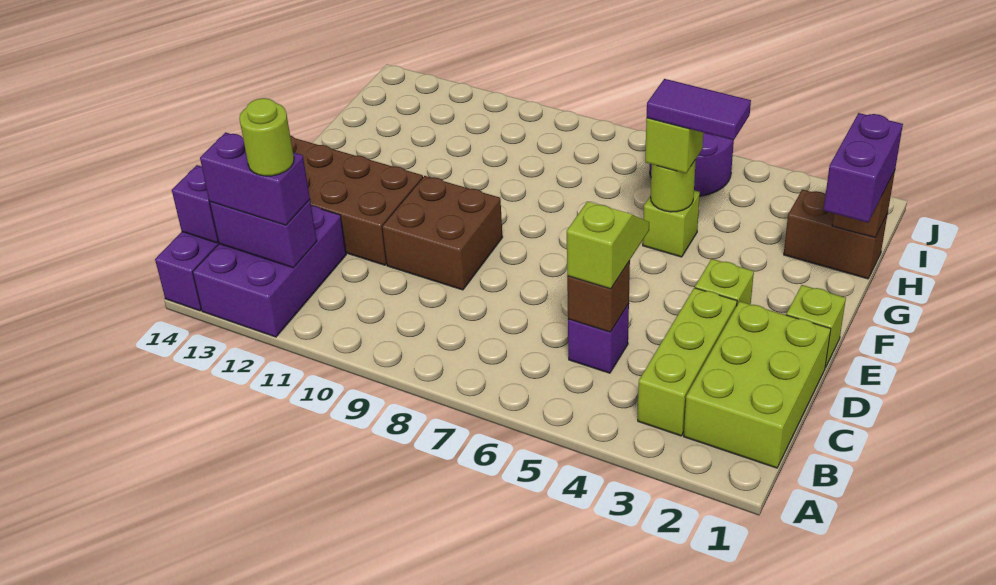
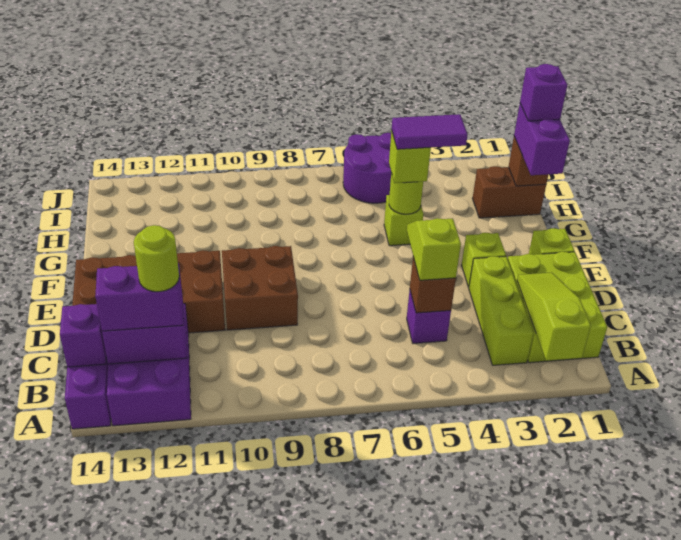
none -> lime 1x3 slope [517,272,591,361]
none -> purple 1x1 brick [520,64,567,121]

